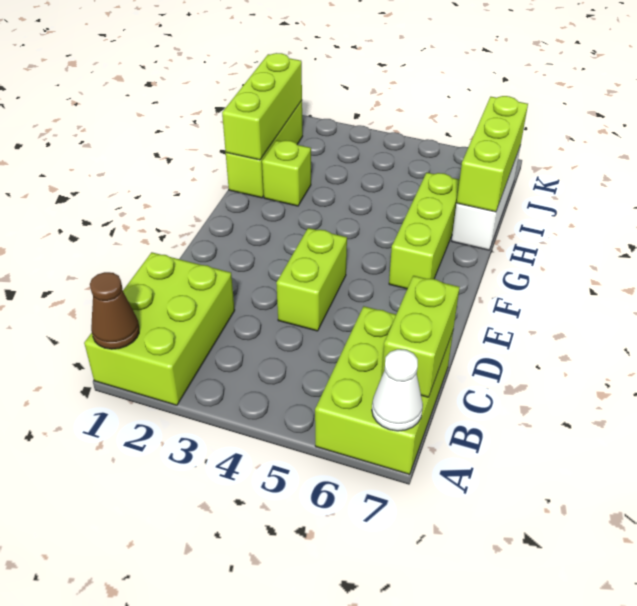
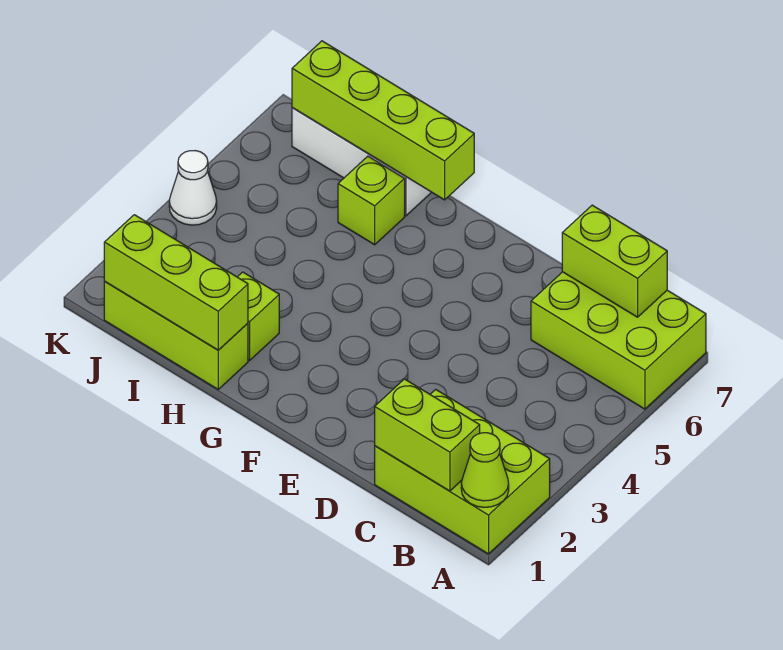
brown 1x1 cone [90,272,139,349] -> lime 1x1 cone [461,433,509,507]
white 1x1 cone [372,349,423,431] -> white 1x1 cone moved to [169,151,217,225]
lime 1x2 brick [276,228,347,331] -> lime 1x2 brick moved to [375,379,480,491]
lime 1x3 brick [389,173,460,289] -> lime 1x1 brick [338,156,405,245]
lime 1x3 brick [457,96,528,212] -> lime 1x4 brick [292,41,474,200]

